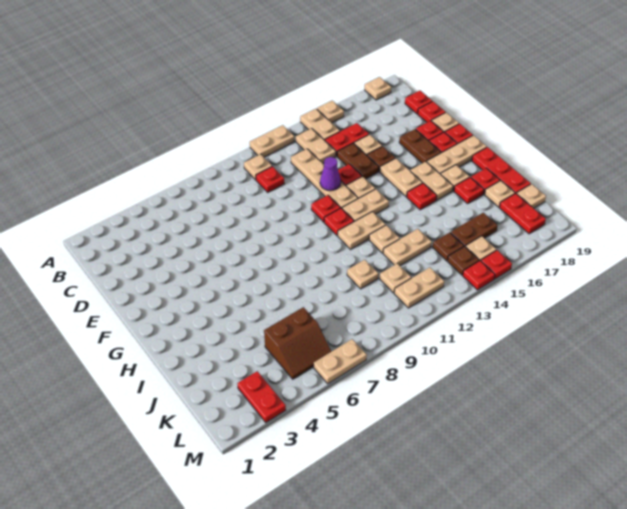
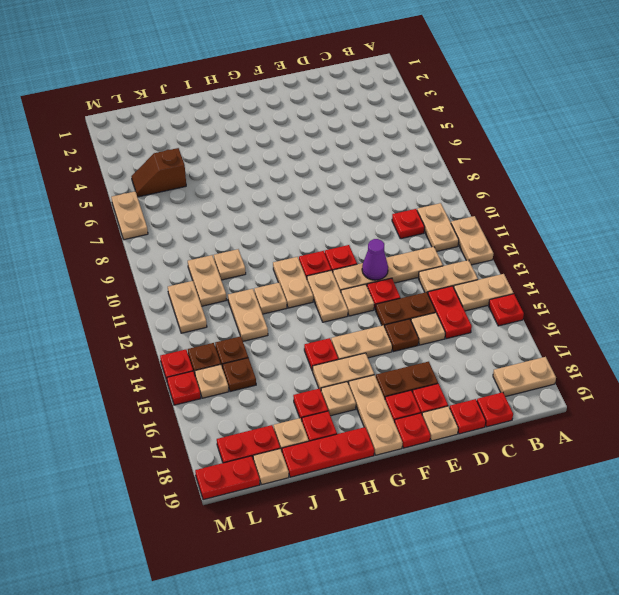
tan 1x1 plate [317,101,344,123] -> red 1x1 plate [489,294,524,326]
tan 1x1 plate [365,77,391,100] -> tan 1x2 plate [493,357,556,397]
tan 1x1 plate [244,154,272,180] -> tan 1x2 plate [417,203,459,252]
brown 2x2 slope [264,307,331,379] -> brown 1x2 slope [131,148,186,197]
tan 1x1 plate [380,264,411,293] -> tan 1x2 plate [188,255,226,306]
brown 1x2 plate [450,213,498,246] -> brown 1x1 plate [222,358,256,392]
red 1x2 plate [237,371,286,422] -> red 1x2 plate moved to [195,456,260,500]

